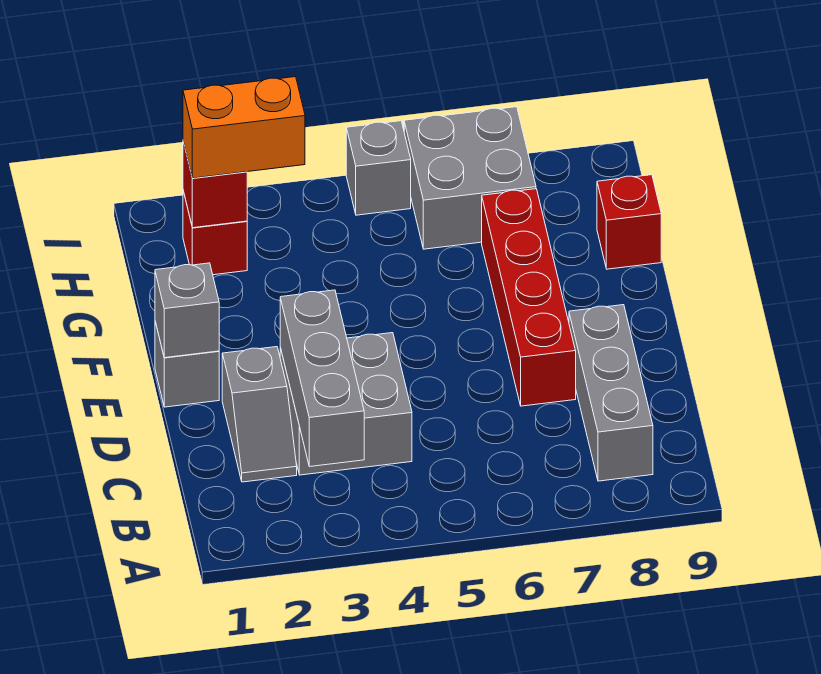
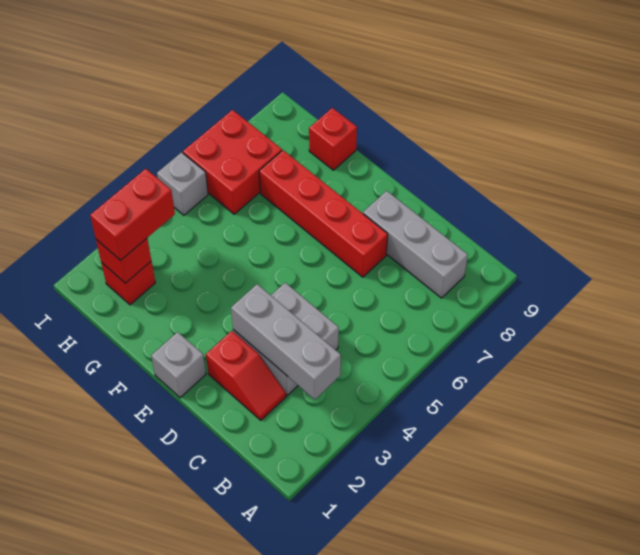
grey 1x2 slope [222,347,297,482] -> red 1x2 slope [206,331,286,420]
grey 1x1 brick [155,263,219,358] -> none
orange 1x2 brick [183,77,305,178] -> red 1x2 brick [90,169,175,260]
grey 2x2 brick [404,107,536,249] -> red 2x2 brick [183,110,282,214]

